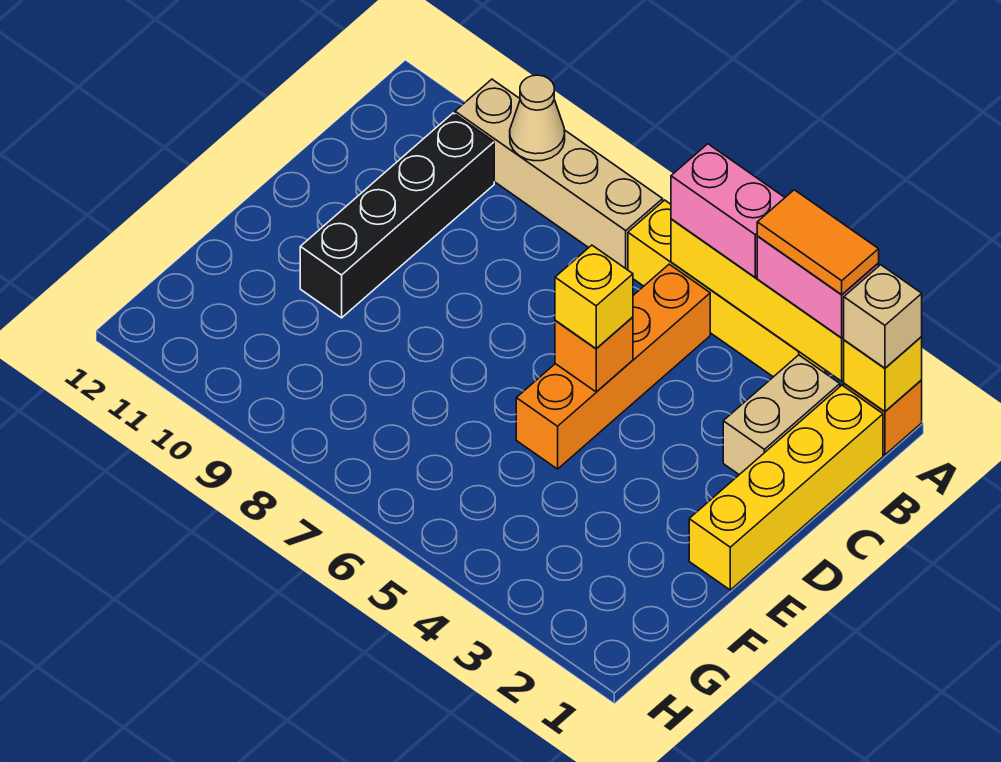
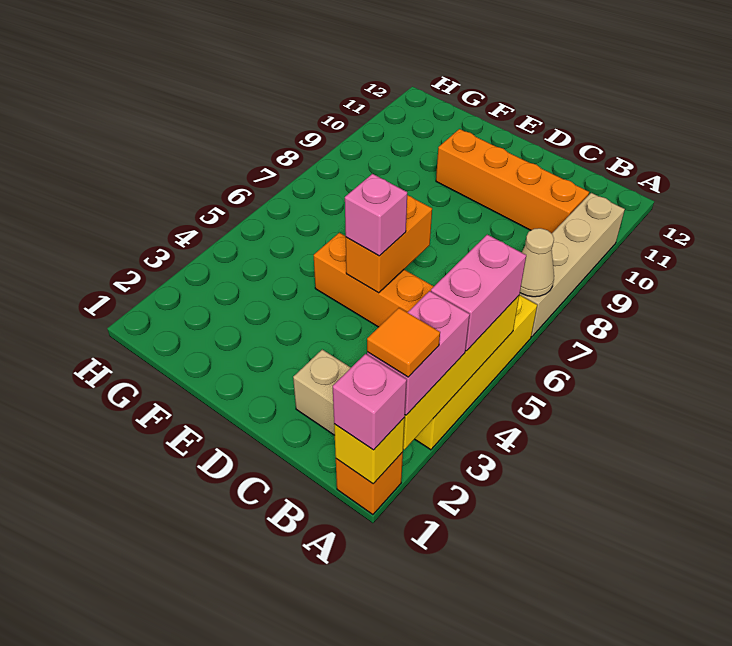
tan 1x1 brick [844,265,922,368] -> pink 1x1 brick [333,354,407,450]
orange 1x2 tile [757,190,879,294] -> orange 1x1 tile [367,308,440,377]
tan 1x1 cone [510,75,565,161] -> tan 1x1 cone moved to [520,228,554,297]
yellow 1x4 brick [689,385,883,590] -> none
black 1x4 brick [300,113,494,318] -> orange 1x4 brick [436,129,589,234]
orange 1x1 brick [555,317,633,392] -> orange 1x2 brick [346,195,432,293]
yellow 1x1 brick [555,245,633,349] -> pink 1x1 brick [345,174,407,256]

